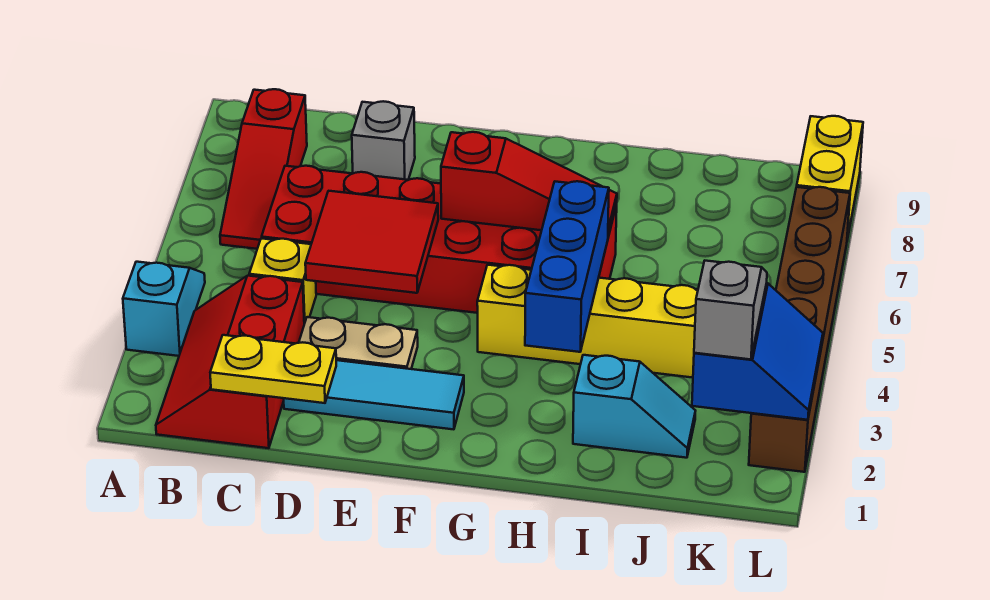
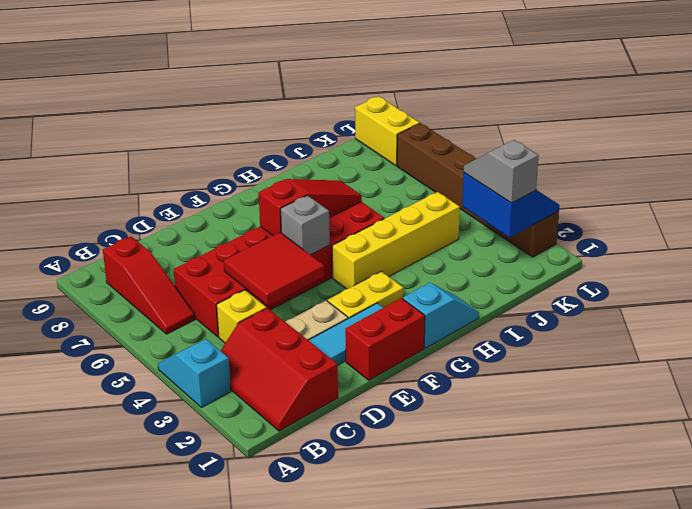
yellow 1x2 plate [210,335,336,403] -> yellow 1x2 plate moved to [327,271,404,319]
grey 1x1 brick [352,101,415,180] -> grey 1x1 brick moved to [281,195,330,255]
none -> red 1x2 brick [345,298,425,380]
blue 1x3 brick [525,181,609,352] -> none
cyan 1x2 slope [573,355,696,458] -> cyan 1x2 slope moved to [403,283,479,348]

